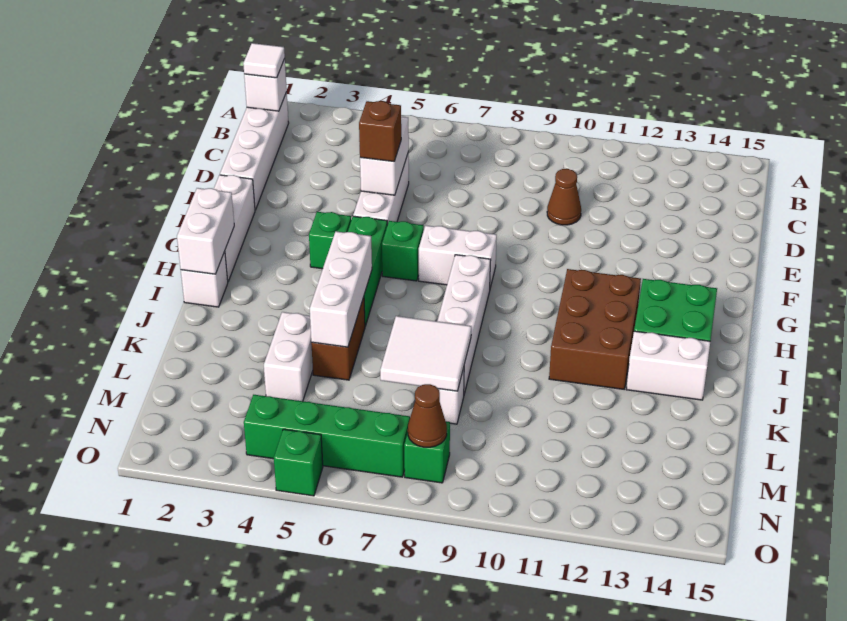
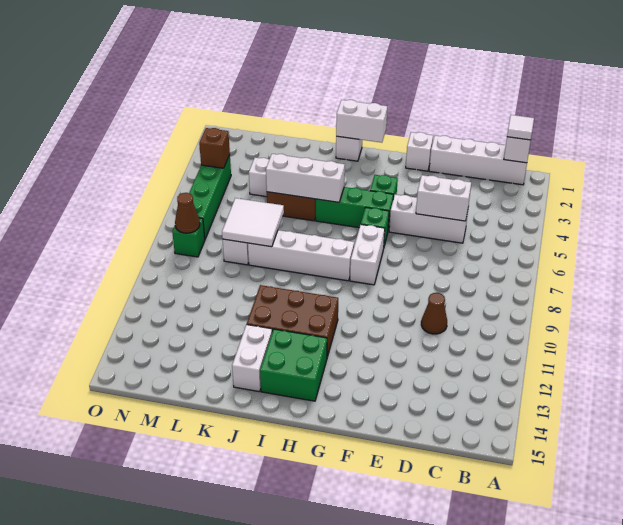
brown 1x1 brick [359,101,401,162] -> brown 1x1 brick moved to [199,128,230,168]
white 1x3 brick [214,175,255,281] -> white 1x1 brick [406,132,433,171]
green 1x1 brick [274,429,323,496] -> none

